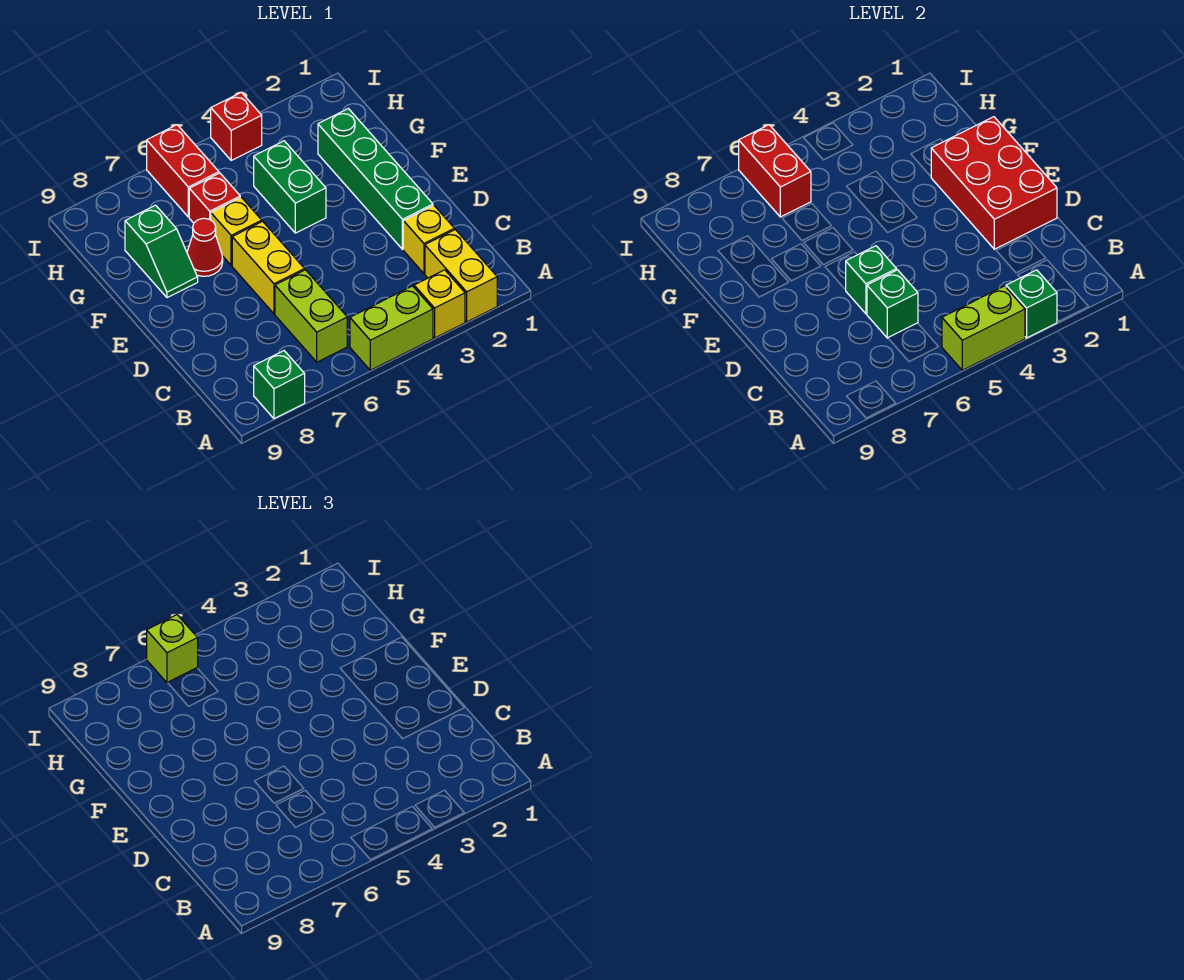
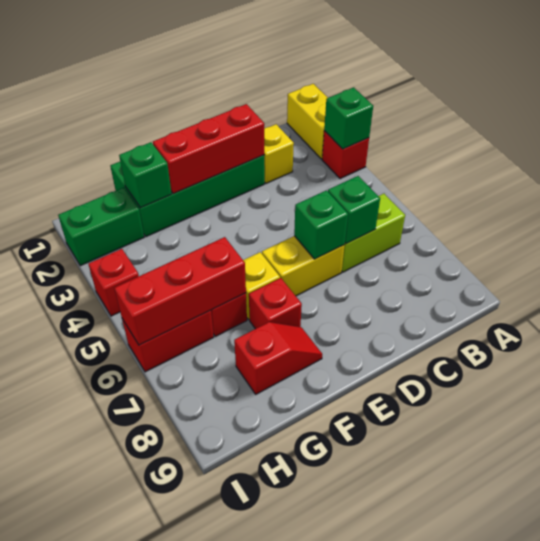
yellow 1x2 brick [425,230,497,322] -> yellow 1x2 brick turned to [287,84,328,159]
yellow 1x1 brick [414,270,465,338] -> red 1x1 brick [322,131,369,179]
lime 1x2 brick [350,286,433,370] -> none
lime 1x2 brick [942,286,1025,370] -> none
green 1x1 brick [254,351,305,419] -> green 1x1 brick moved to [119,142,172,208]
red 2x3 brick [931,117,1057,249] -> red 1x3 brick [153,104,264,194]
green 1x4 brick [318,109,433,249] -> green 2x4 brick [110,155,265,237]
green 1x2 brick [254,141,326,233] -> green 1x2 brick moved to [58,188,144,266]
red 1x1 cone [187,218,223,276] -> red 1x1 brick [249,278,302,329]
green 1x2 slope [125,205,198,298] -> red 1x2 slope [234,322,322,394]
red 1x2 brick [739,125,811,217] -> red 1x3 brick [115,237,246,345]
lime 1x1 brick [147,615,198,683] -> none

